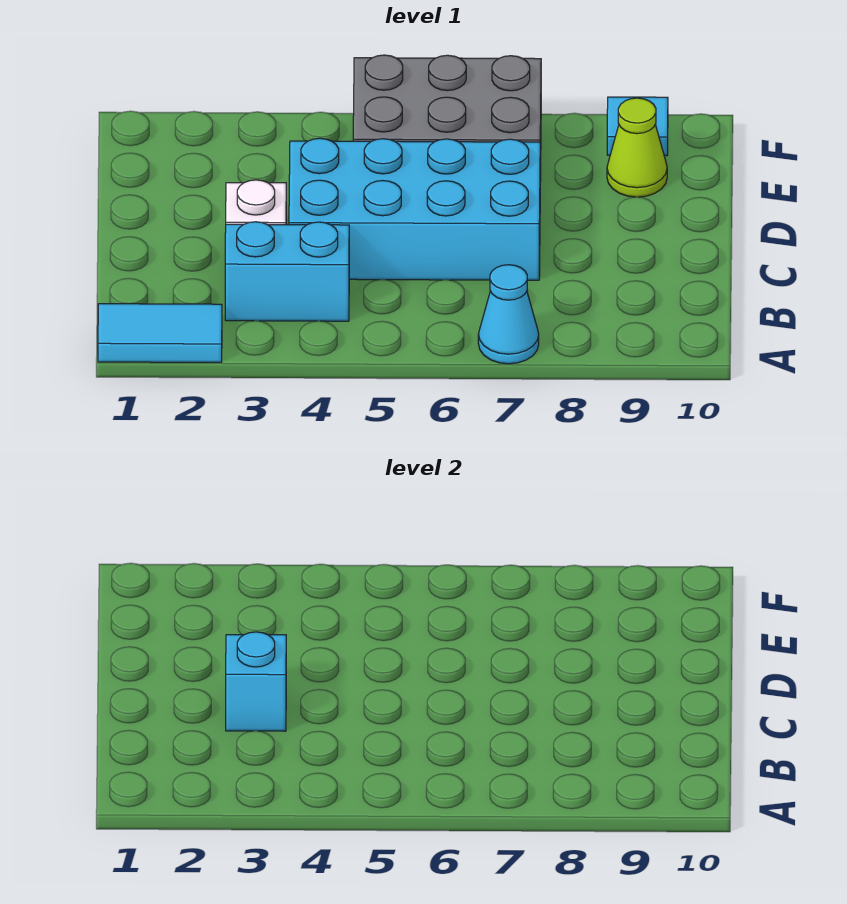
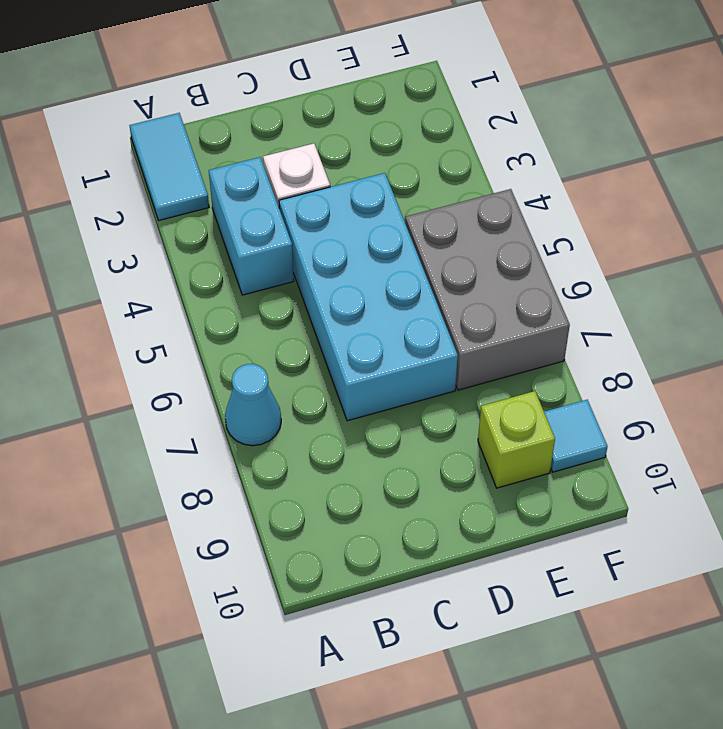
cyan 1x1 brick [226,632,286,731] -> none
lime 1x1 cone [607,98,667,197] -> lime 1x1 brick [478,391,555,488]

